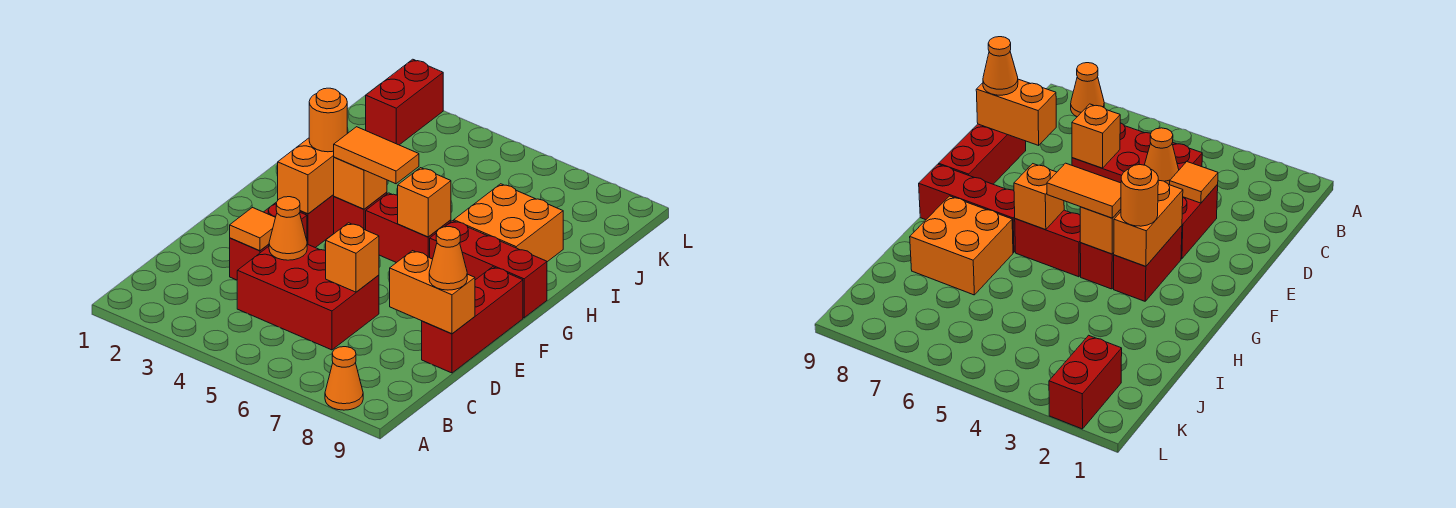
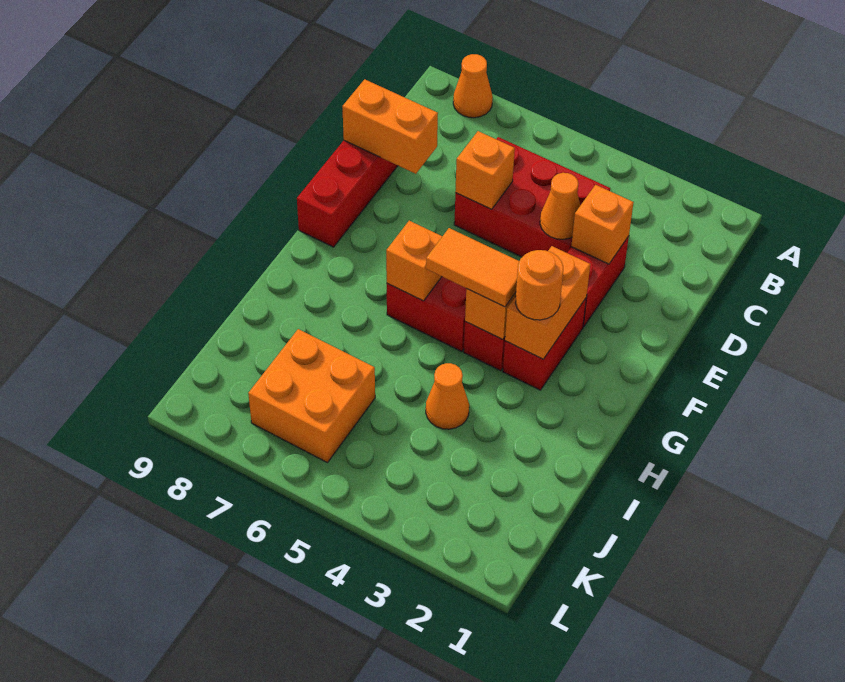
orange 1x1 tile [230,207,275,251] -> orange 1x1 brick [571,185,634,264]
orange 1x1 cone [429,227,467,290] -> orange 1x1 cone moved to [426,363,469,429]
red 1x3 brick [430,221,547,318] -> none
orange 2x2 brick [454,184,563,262] -> orange 2x2 brick moved to [248,329,375,463]
red 1x2 brick [366,59,443,145] -> none

